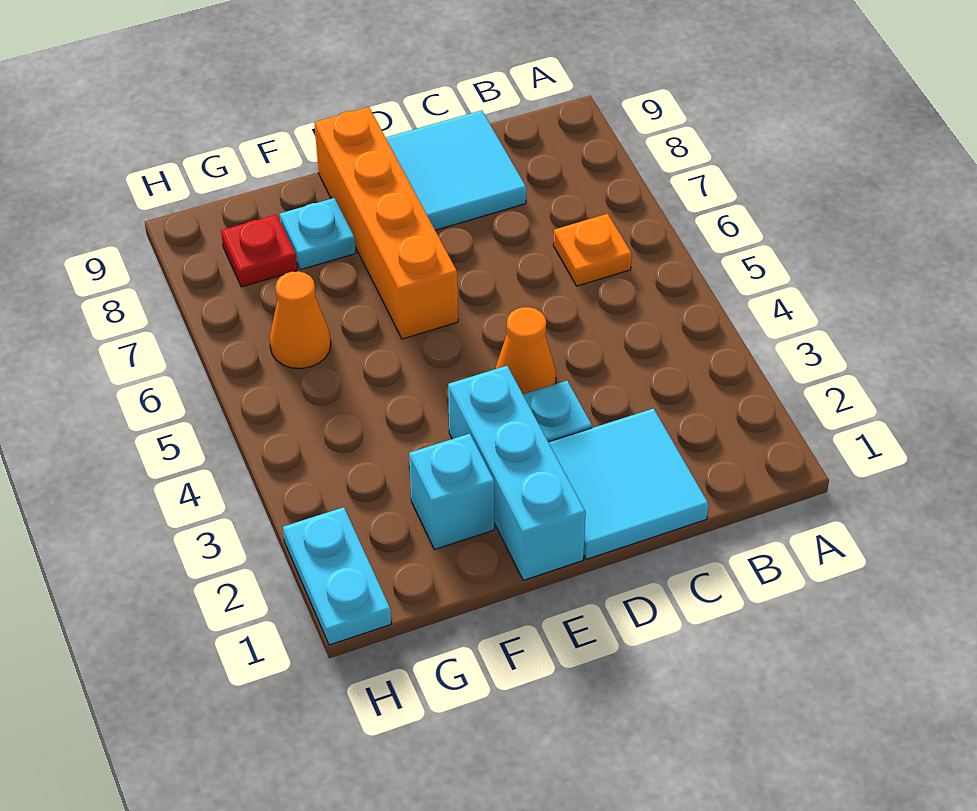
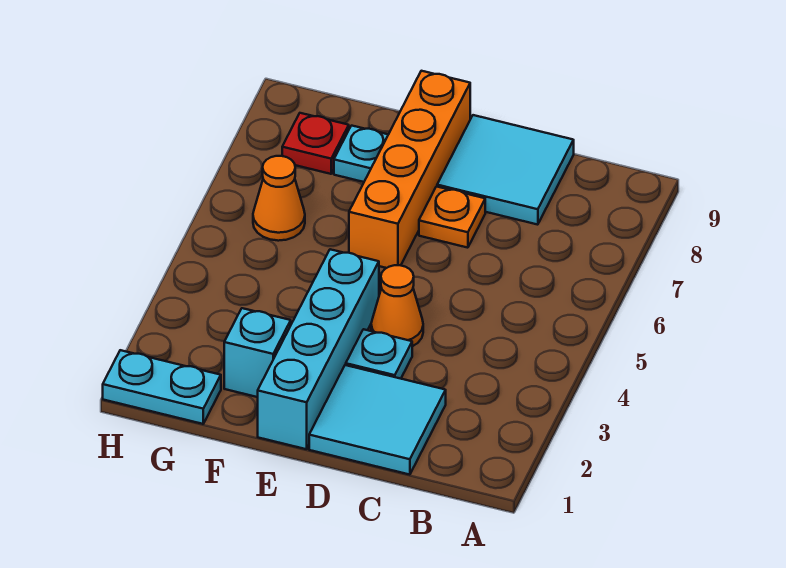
orange 1x1 plate [553,214,632,286] -> orange 1x1 plate moved to [419,187,485,248]
cyan 1x3 brick [448,366,586,580] -> cyan 1x4 brick [258,249,379,449]
cyan 1x2 plate [283,507,391,645] -> cyan 1x2 plate turned to [103,350,221,424]

